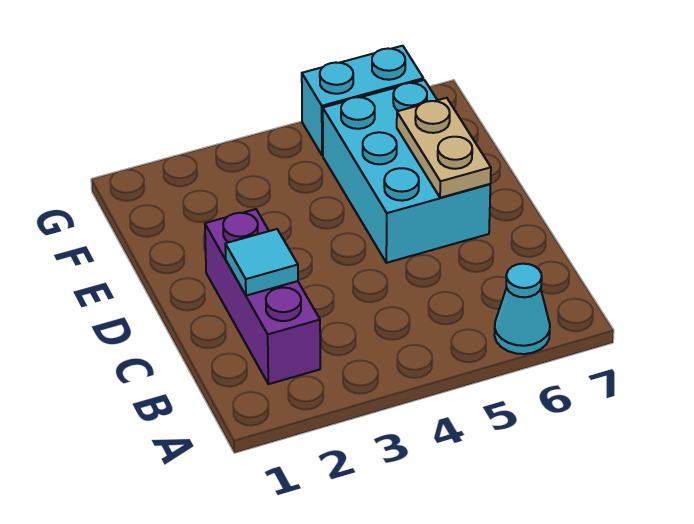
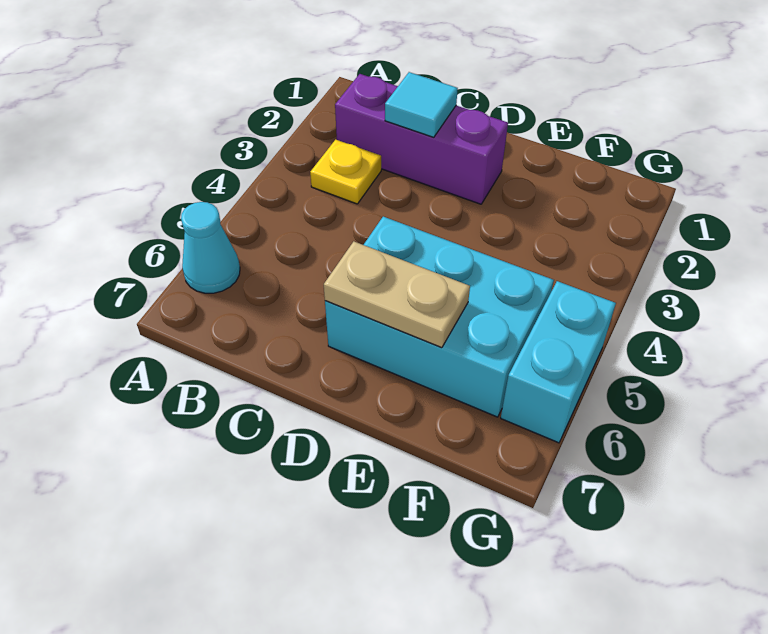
none -> yellow 1x1 plate [310,140,381,204]

